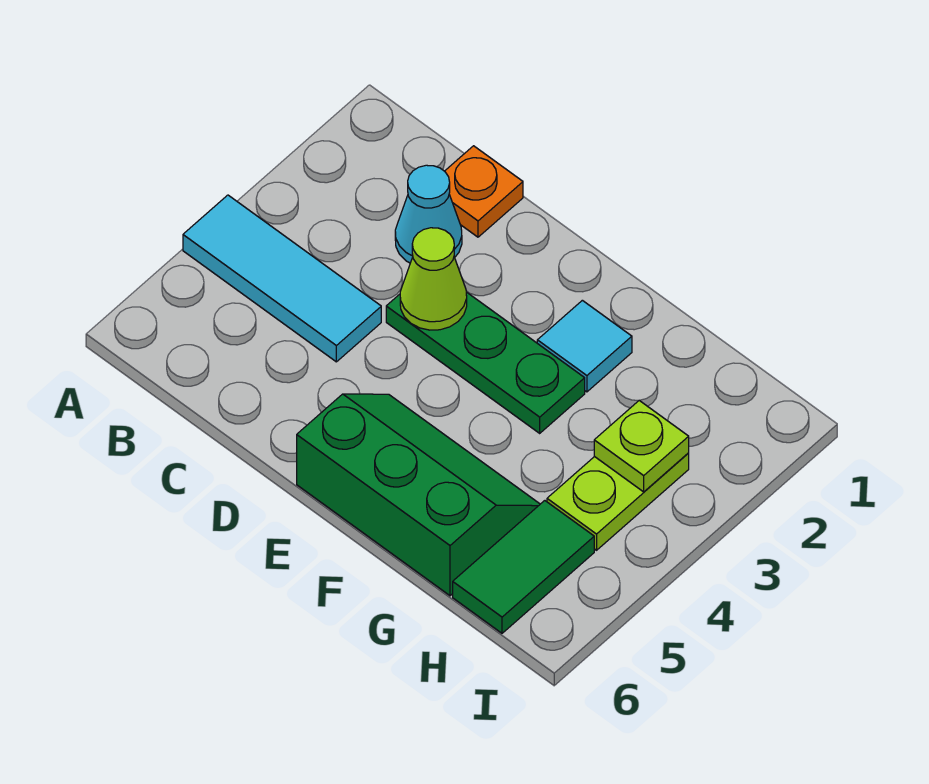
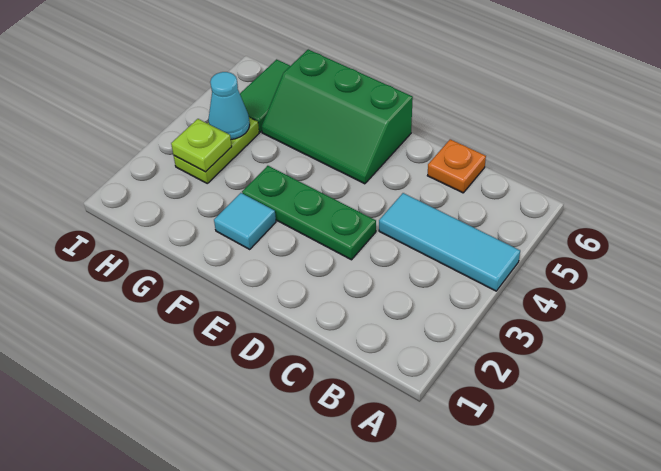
orange 1x1 plate [445,146,523,237] -> orange 1x1 plate moved to [427,139,486,193]
cyan 1x1 cone [395,165,462,263] -> cyan 1x1 cone moved to [208,72,250,139]
lime 1x1 cone [400,228,467,330] -> none

